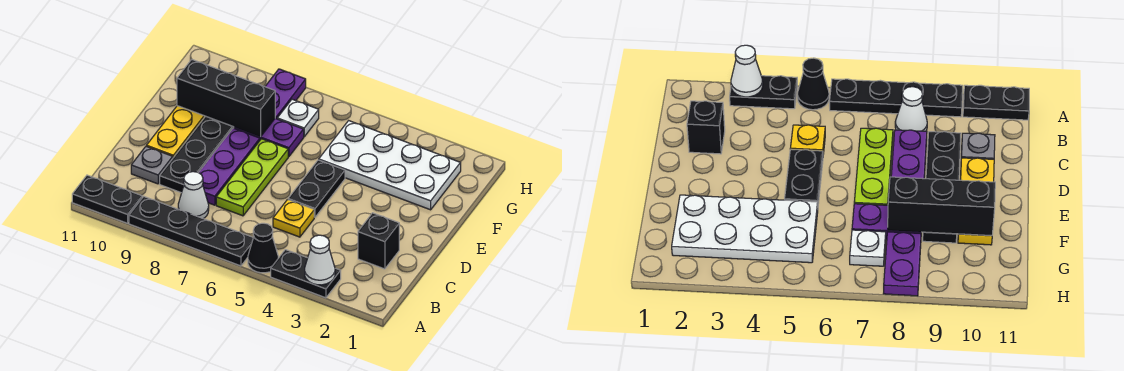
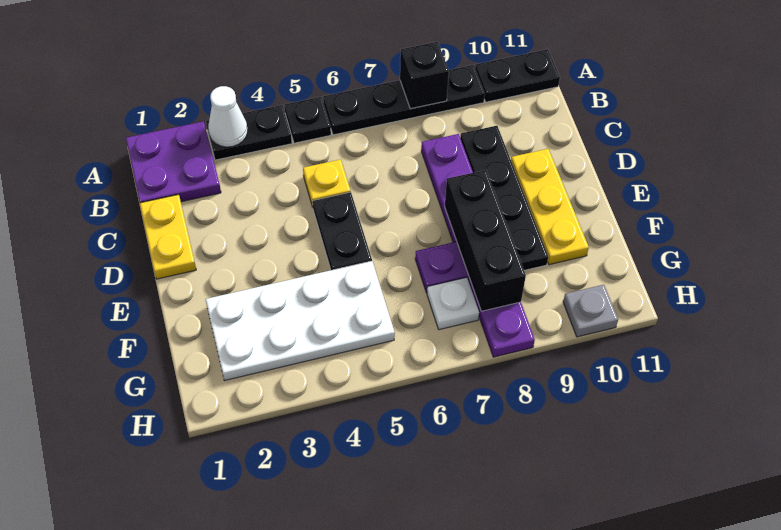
none -> purple 2x2 plate [126,121,221,203]
black 1x1 cone [248,223,278,273] -> black 1x1 plate [285,97,331,143]
white 1x1 cone [178,172,209,219] -> none
none -> yellow 1x2 plate [140,195,196,279]
black 1x1 brick [358,213,399,269] -> black 1x1 brick moved to [400,42,449,109]
lime 1x3 plate [216,139,288,216] -> none
grey 1x1 plate [131,147,173,184] -> grey 1x1 plate moved to [563,285,618,337]
black 1x3 brick [177,59,275,137] -> black 1x3 brick turned to [445,170,526,311]

